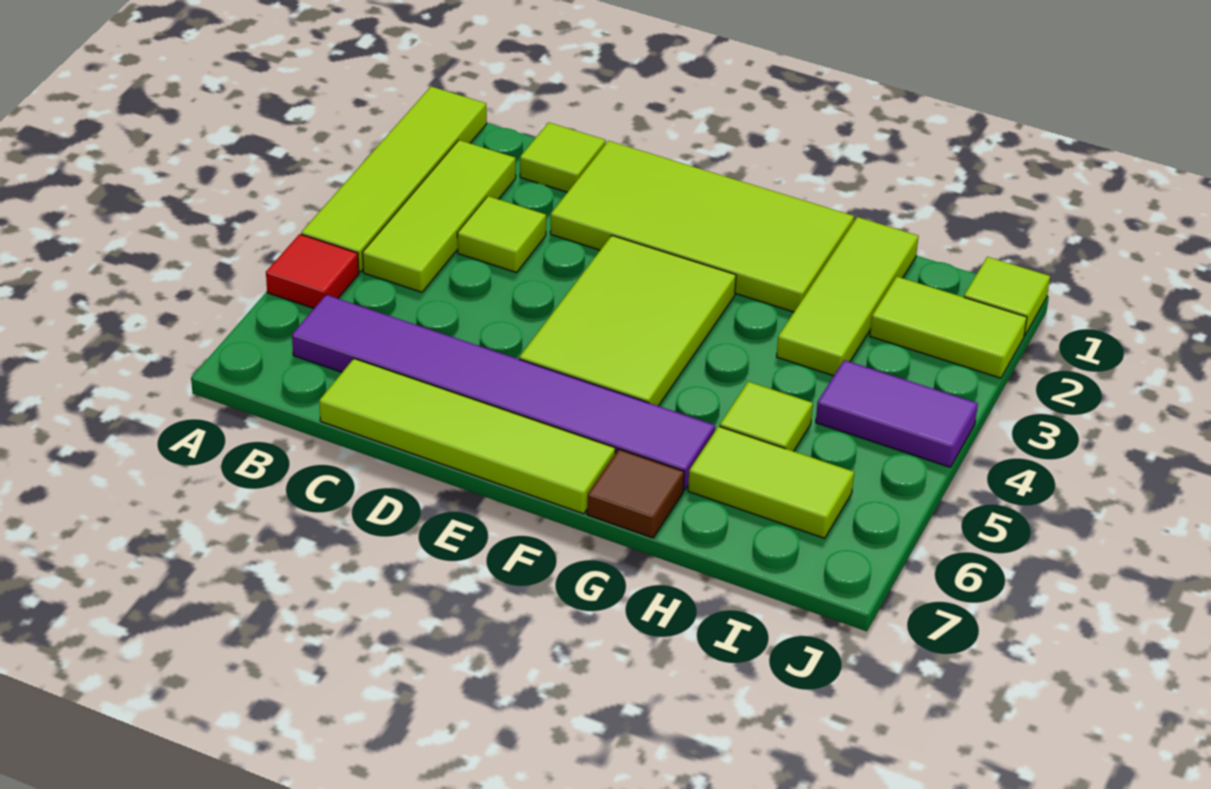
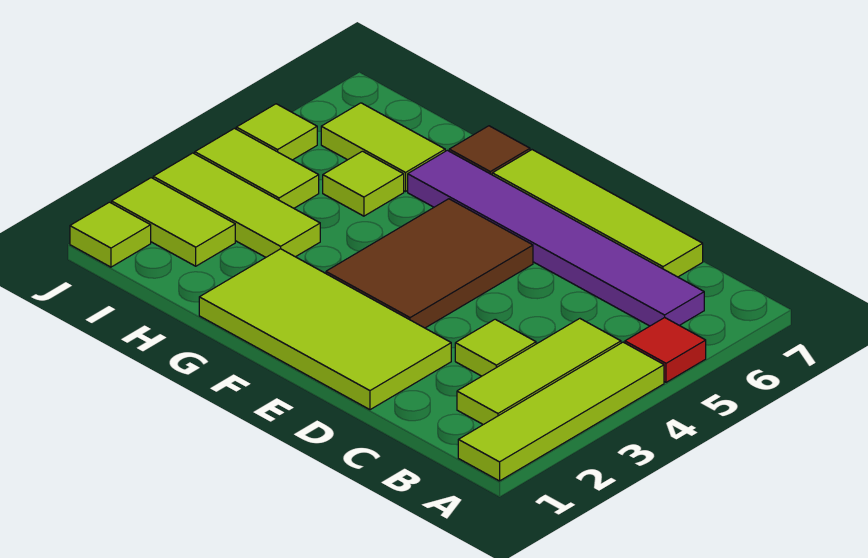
lime 1x1 tile [520,122,606,192] -> lime 1x1 tile moved to [236,104,317,160]
lime 2x3 tile [519,236,736,406] -> brown 2x3 tile [326,199,533,328]
lime 1x3 tile [776,217,919,376] -> lime 1x3 tile turned to [153,153,320,257]
purple 1x2 tile [816,360,978,467] -> lime 1x2 tile [195,128,319,208]

